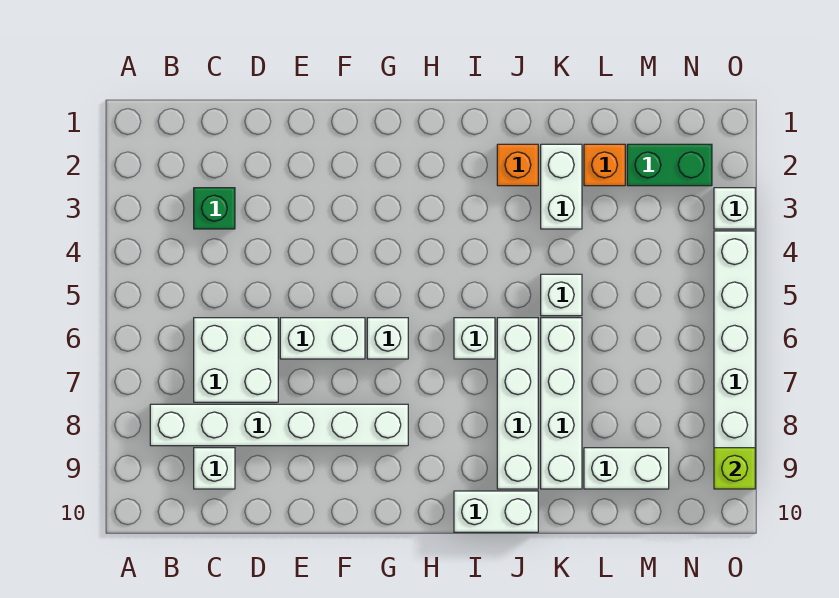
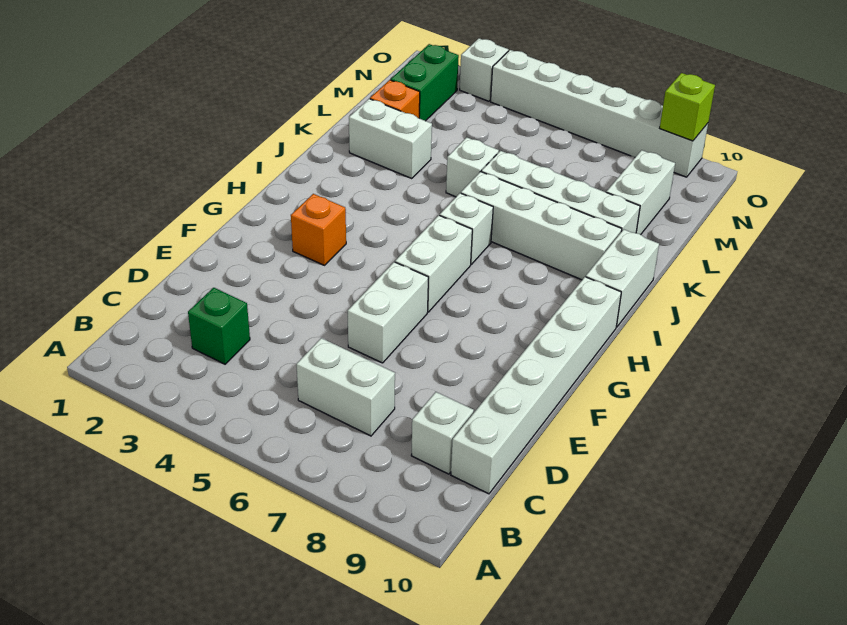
white 1x6 brick [150,404,408,446] -> white 1x6 brick moved to [451,277,621,494]
white 2x2 brick [194,318,278,402] -> white 1x2 brick [296,338,395,436]
white 1x1 brick [367,318,408,359] -> white 1x2 brick [395,215,472,312]
orange 1x1 brick [497,144,538,186] -> orange 1x1 brick moved to [291,194,346,265]

